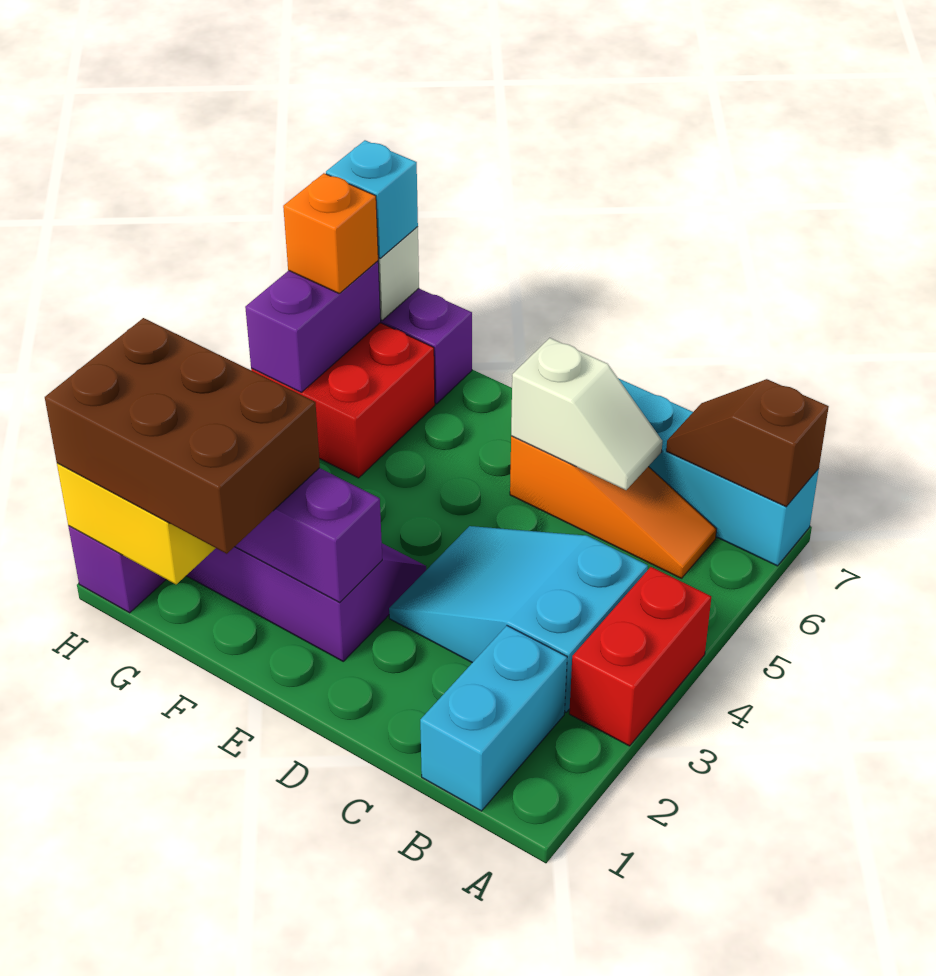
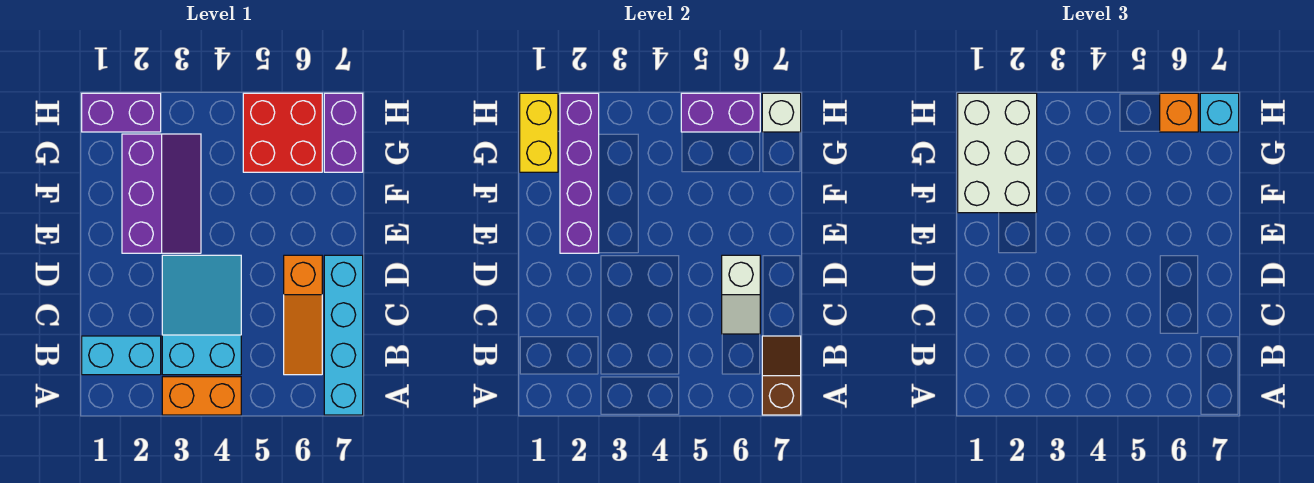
red 1x2 brick [569,567,711,746] -> orange 1x2 brick [162,377,241,415]
brown 2x3 brick [45,318,320,554] -> white 2x3 brick [958,93,1037,213]

